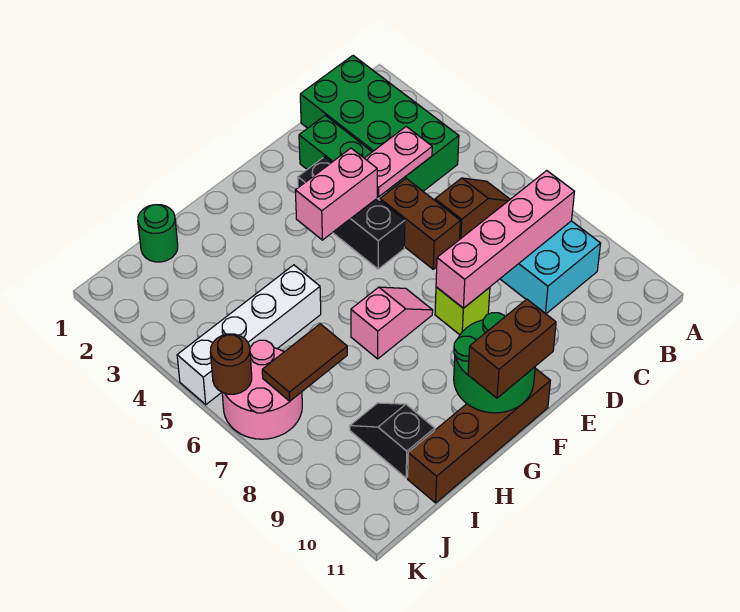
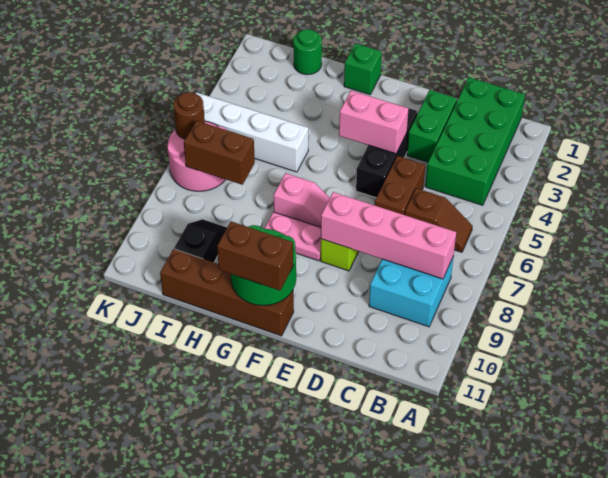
pink 1x2 plate [365,127,432,197] -> pink 1x2 plate moved to [264,212,321,261]
none -> green 1x1 brick [344,43,382,95]
brown 1x2 tile [262,324,347,401] -> brown 1x2 brick [184,121,255,185]

